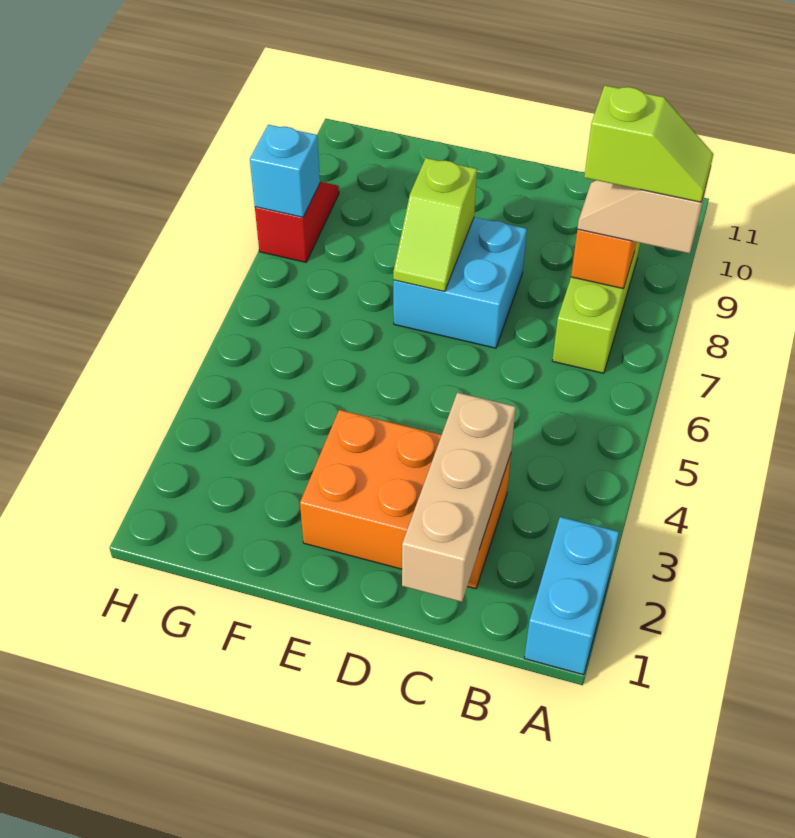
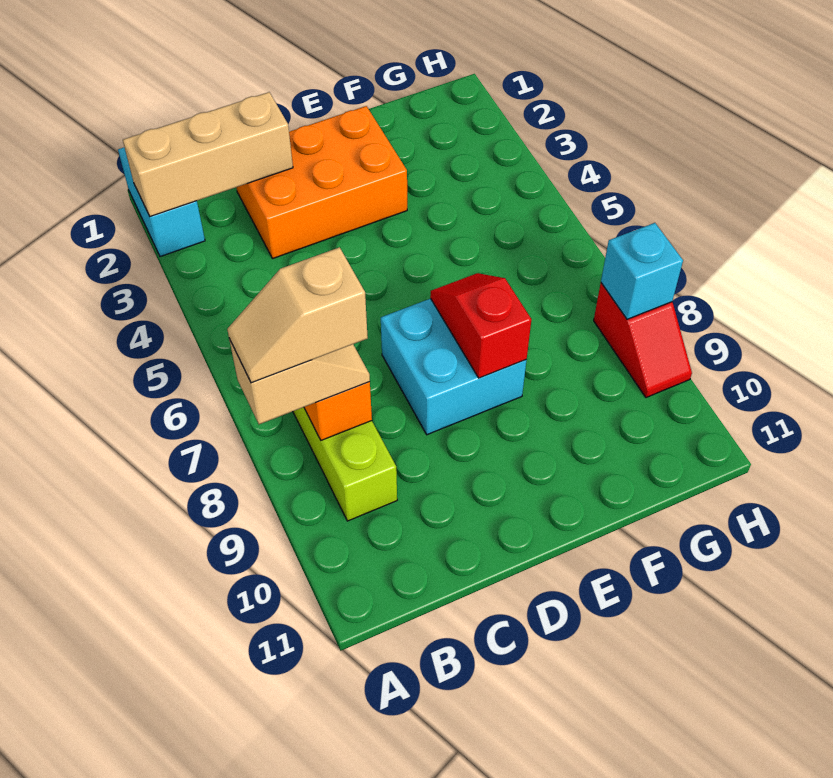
lime 1x2 slope [584,85,713,202] -> tan 1x2 slope [227,247,368,383]
tan 1x3 brick [402,393,516,602] -> tan 1x3 brick turned to [123,92,293,216]
lime 1x2 slope [393,158,477,292] -> red 1x2 slope [430,273,531,378]

